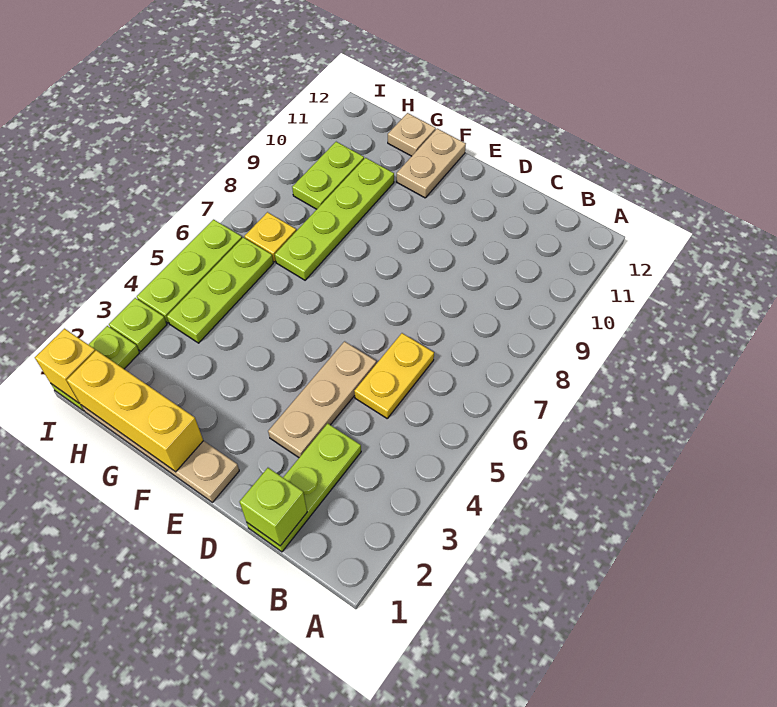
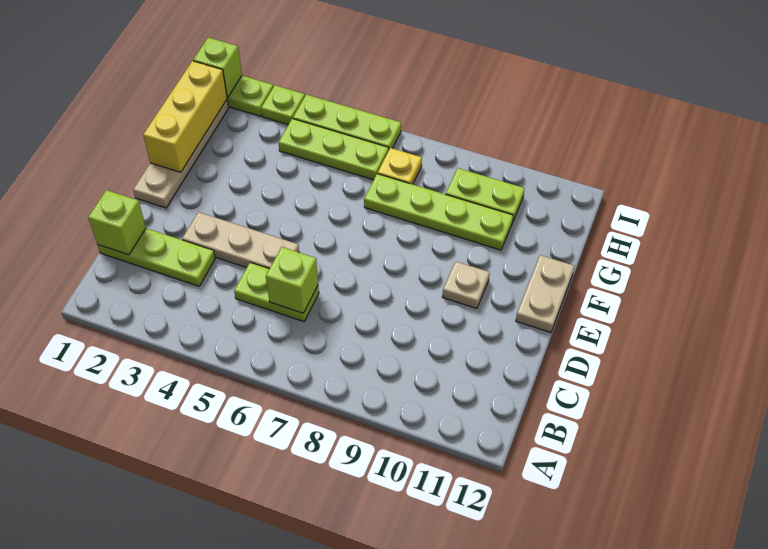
yellow 1x2 plate [354,333,434,418] -> lime 1x2 plate [234,263,319,322]
none -> lime 1x1 brick [266,247,318,313]
tan 1x2 plate [397,129,466,198] -> tan 1x2 plate turned to [516,255,574,333]
tan 1x1 plate [388,113,436,156] -> tan 1x1 plate moved to [442,261,490,309]
yellow 1x1 brick [35,329,95,403] -> lime 1x1 brick [193,37,242,98]

